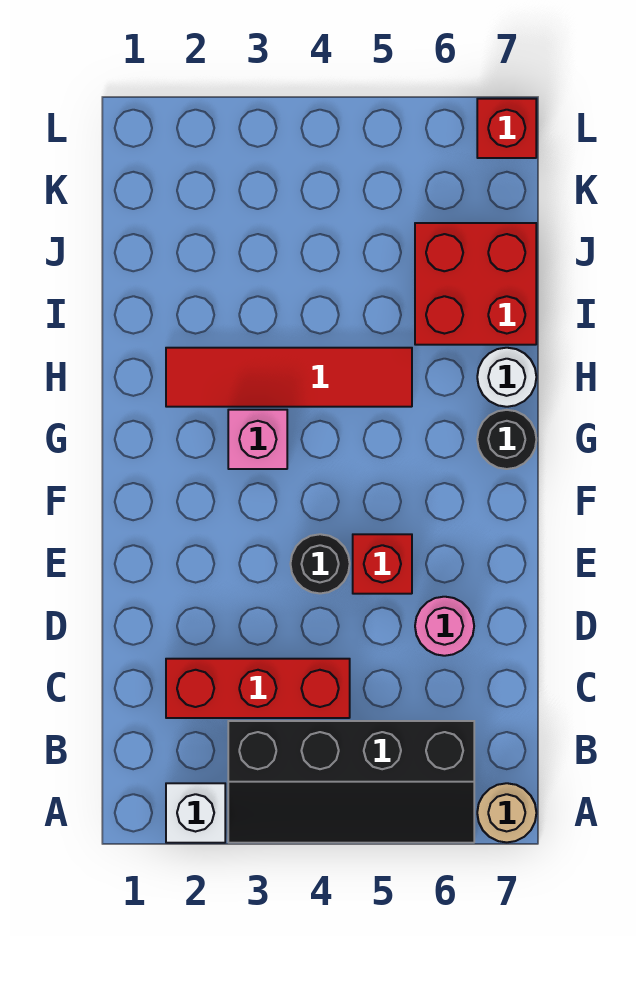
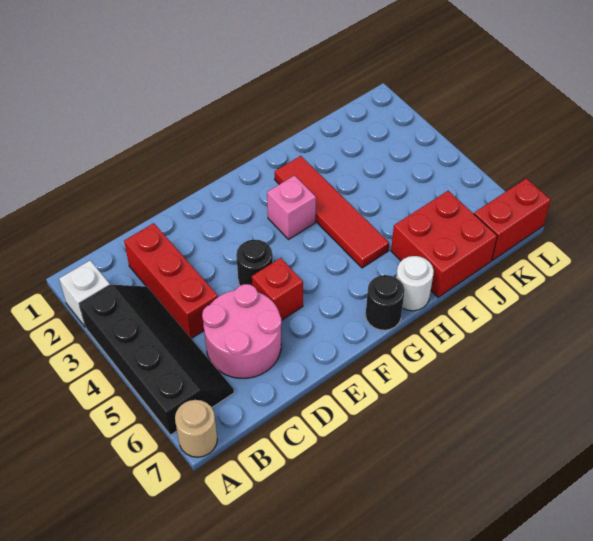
black 2x4 slope [228,721,474,843] -> black 2x4 slope turned to [80,285,234,435]
pink 1x1 round brick [415,597,474,656] -> pink 2x2 round brick [202,284,282,378]
red 1x1 brick [477,99,536,158] -> red 1x2 brick [474,178,551,260]

